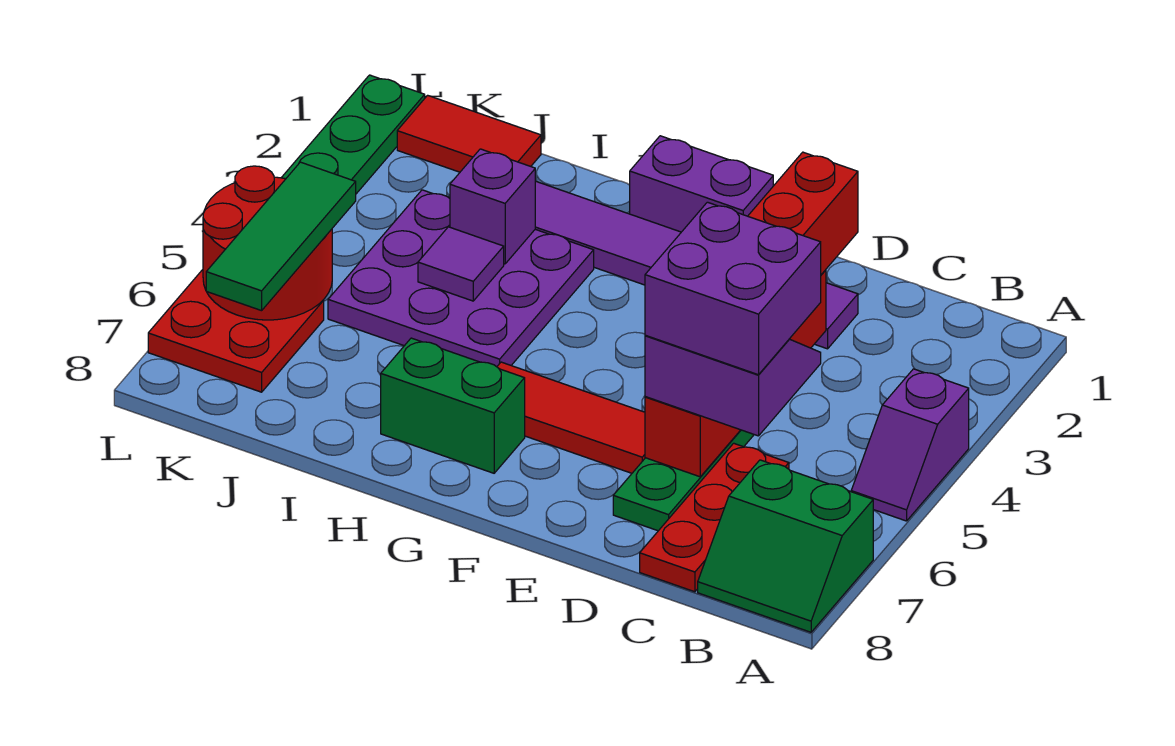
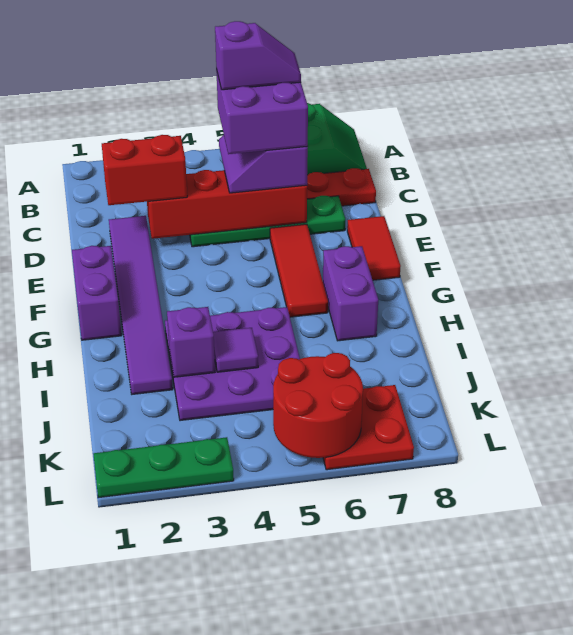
purple 1x2 slope [851,369,969,521] -> purple 1x2 slope moved to [215,21,301,90]
green 1x2 brick [381,338,525,473] -> purple 1x2 brick [323,246,378,341]
red 1x2 tile [397,95,541,172] -> red 1x2 tile moved to [347,216,401,280]
green 1x3 tile [206,162,356,311] -> none

